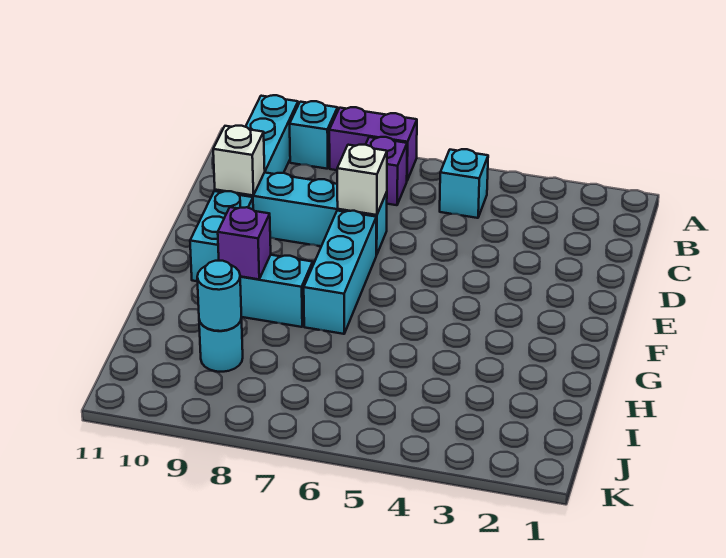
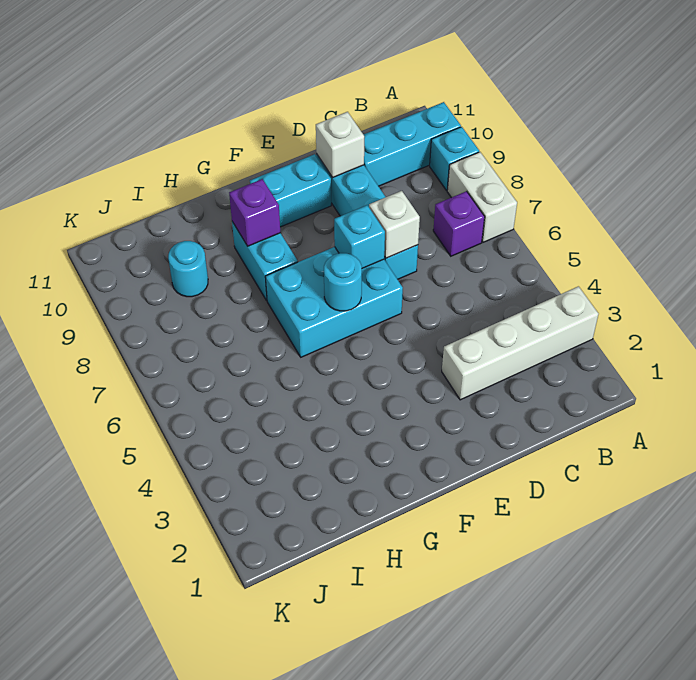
none -> white 1x4 brick [442,286,599,400]
purple 1x2 brick [329,107,417,180] -> white 1x2 brick [447,152,517,242]
cyan 1x1 brick [440,149,488,218] -> cyan 1x1 brick moved to [334,205,385,268]
cyan 1x3 brick [304,211,376,334] -> cyan 2x3 brick [265,247,403,357]
cyan 1x1 round brick [197,261,241,331] -> cyan 1x1 round brick moved to [324,253,362,311]

